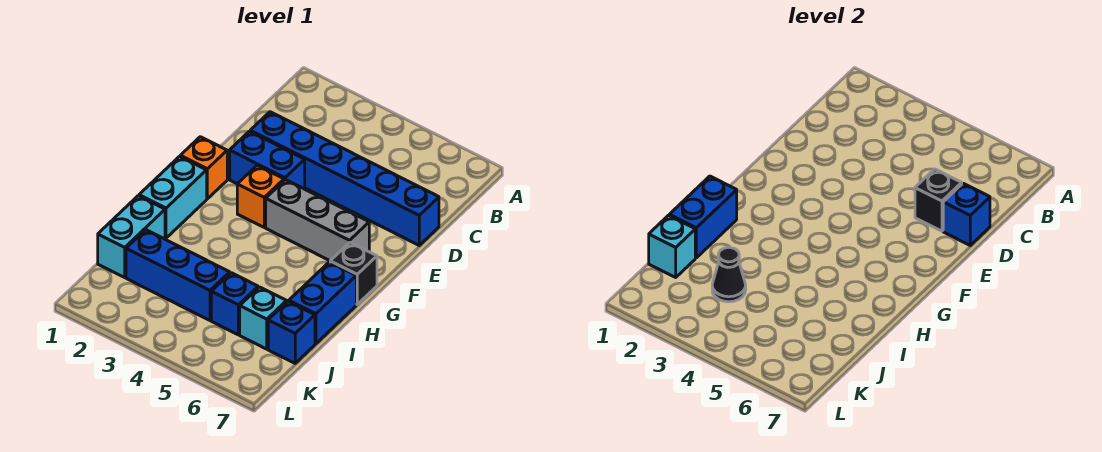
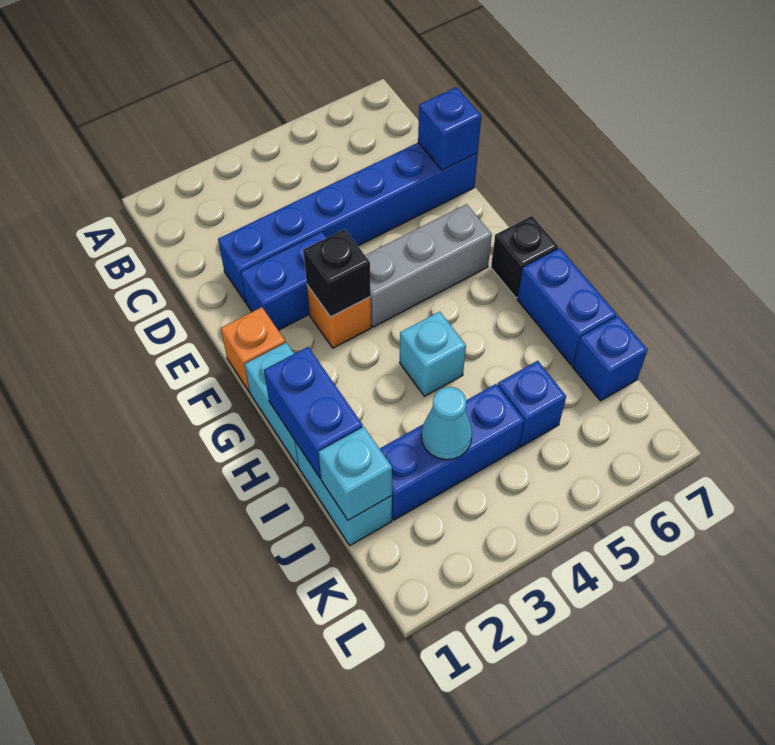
black 1x1 brick [915,169,962,231] -> black 1x1 brick moved to [303,229,371,317]
black 1x1 cone [712,247,746,302] -> cyan 1x1 cone [421,387,472,460]
cyan 1x1 brick [240,287,287,349] -> cyan 1x1 brick moved to [400,311,466,396]

